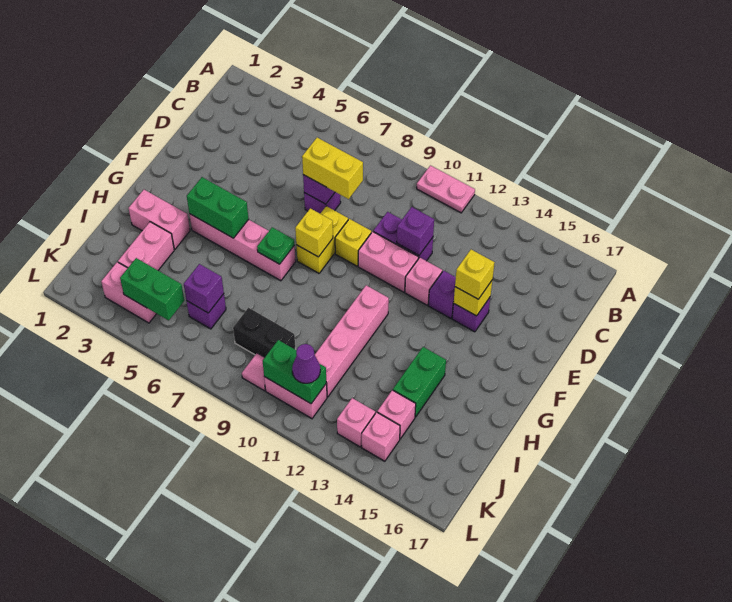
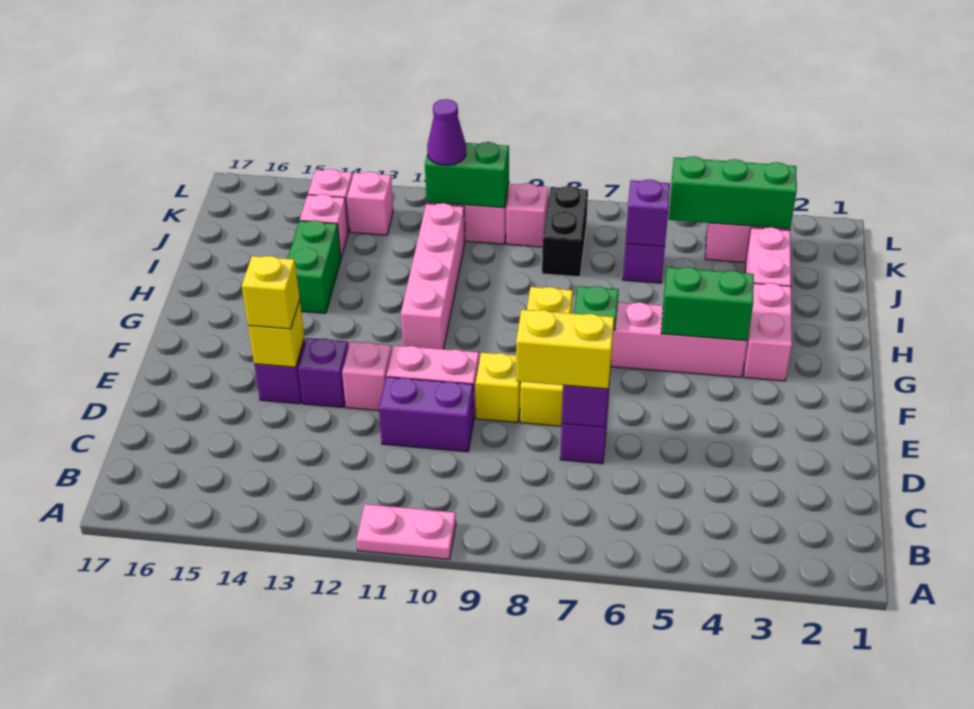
purple 1x1 brick [397,207,434,255] -> none
pink 1x2 brick [129,190,190,249] -> pink 1x2 brick turned to [744,283,792,381]
black 1x2 brick [233,308,295,357] -> black 1x2 brick turned to [542,186,588,277]
green 1x2 brick [120,258,184,320] -> green 1x3 brick [669,156,797,229]
pink 1x1 tile [242,353,266,391] -> pink 1x1 brick [506,183,548,247]

